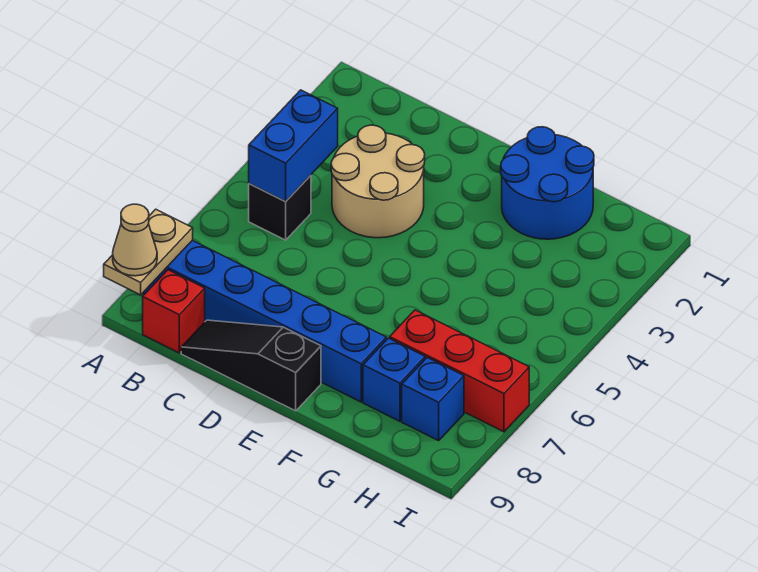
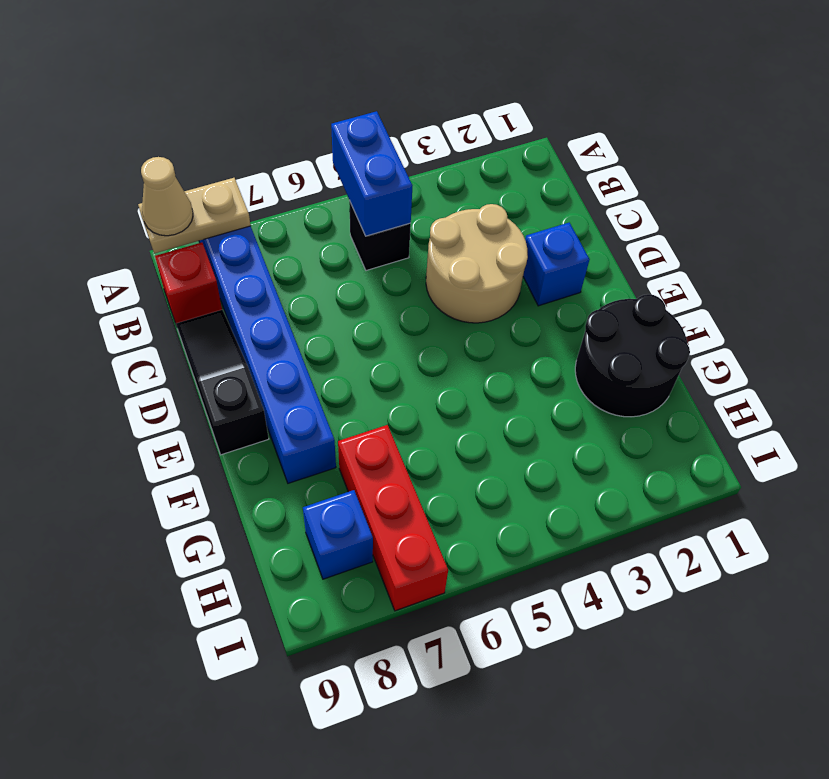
blue 1x2 brick [249,90,338,202] -> blue 1x2 brick turned to [331,111,412,236]
blue 2x2 round brick [501,127,594,239] -> black 2x2 round brick [575,294,690,417]
blue 1x1 brick [363,338,425,421] -> blue 1x1 brick moved to [523,223,590,306]

